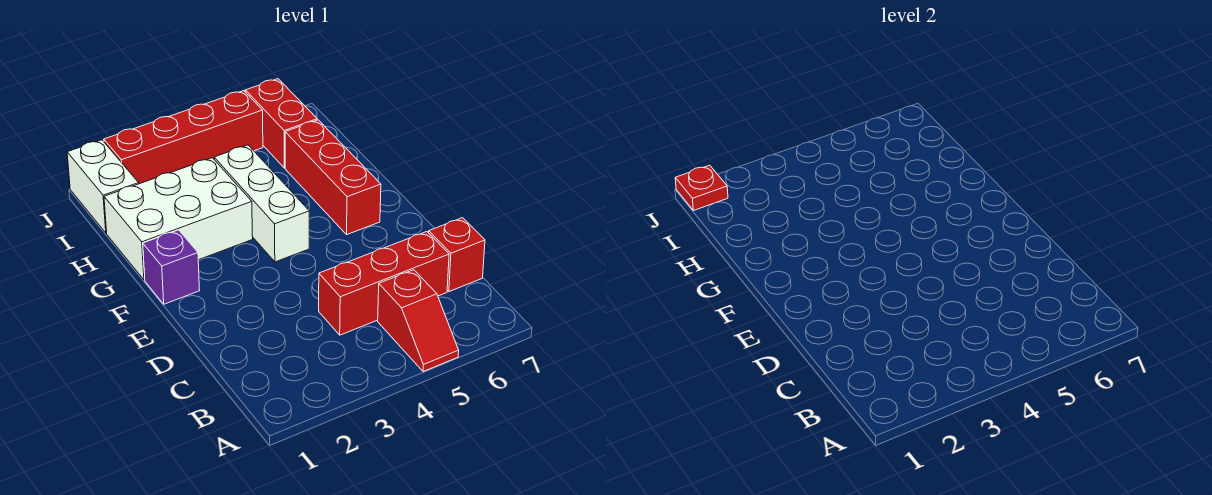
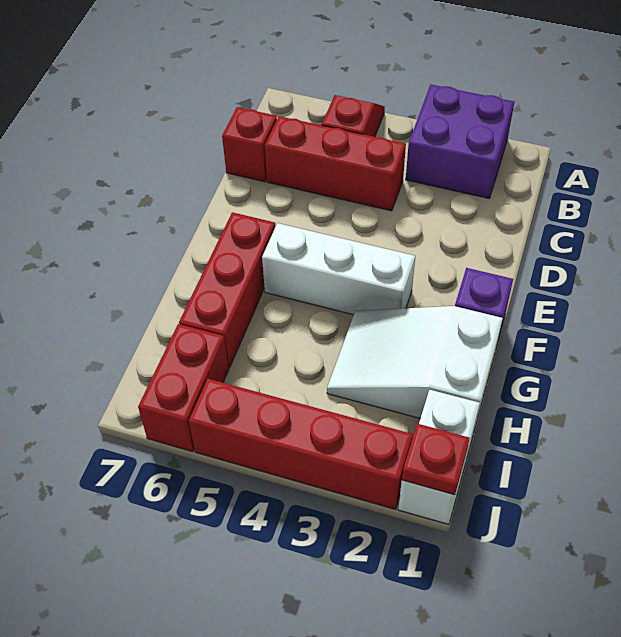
none -> purple 2x2 brick [406,85,514,198]
white 1x3 brick [214,145,309,262] -> white 1x3 brick turned to [262,223,415,315]
white 2x3 brick [104,158,253,280] -> white 2x3 slope [327,306,503,425]

